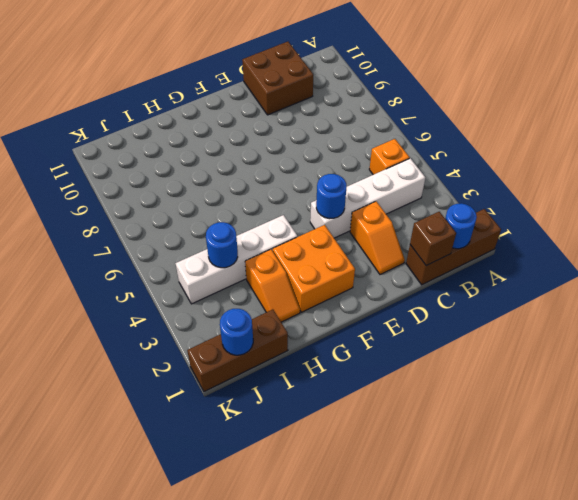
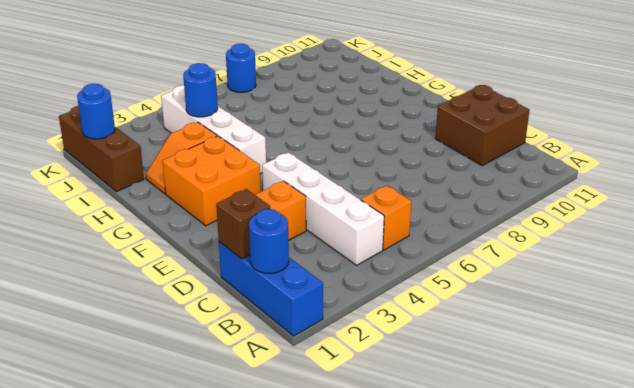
brown 1x3 brick [406,209,501,285] -> blue 1x3 brick [219,242,323,336]
blue 1x1 round brick [316,174,346,219] -> blue 1x1 round brick moved to [226,44,256,92]

